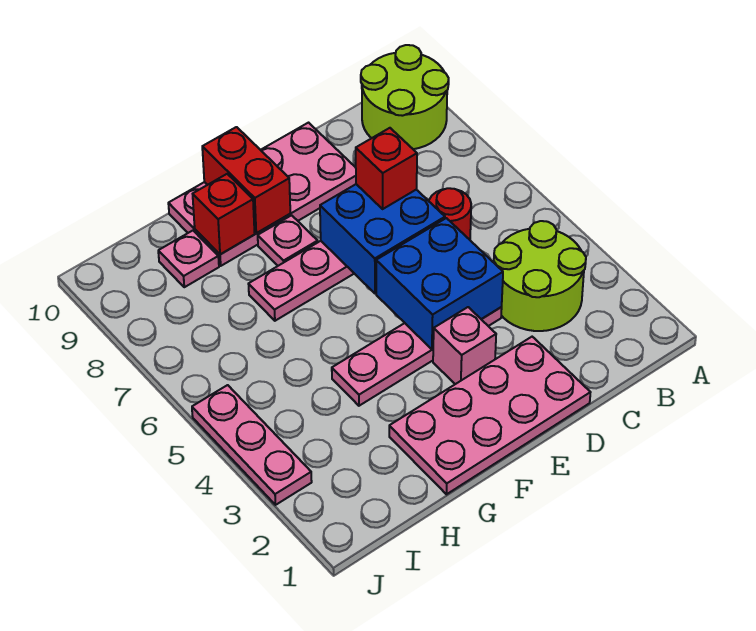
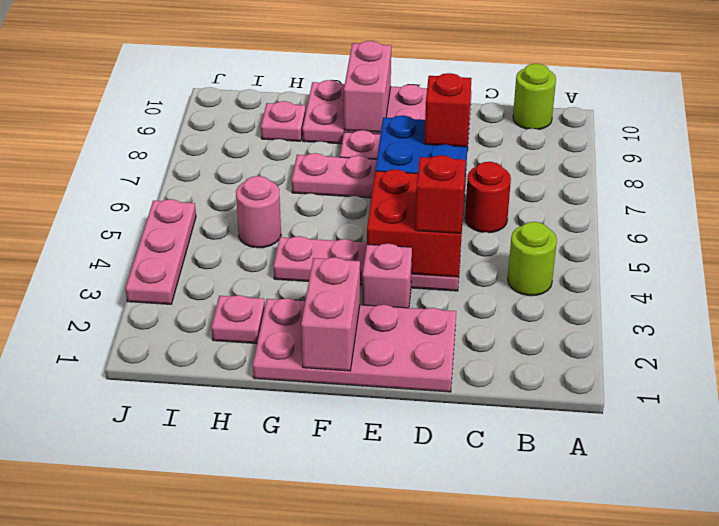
lime 2x2 round brick [361,45,449,149] -> lime 1x1 round brick [513,64,556,130]
lime 2x2 round brick [494,221,586,331] -> lime 1x1 round brick [508,222,557,296]
blue 2x2 brick [376,218,503,349] -> red 2x2 brick [367,169,465,277]
none -> pink 1x2 brick [301,257,360,371]
red 1x2 brick [202,127,290,233] -> pink 1x2 brick [344,41,391,132]
red 1x1 brick [193,174,255,254] -> red 1x1 brick moved to [415,155,466,233]
none -> pink 1x1 plate [211,295,265,344]
none -> pink 1x1 round brick [236,176,281,248]

